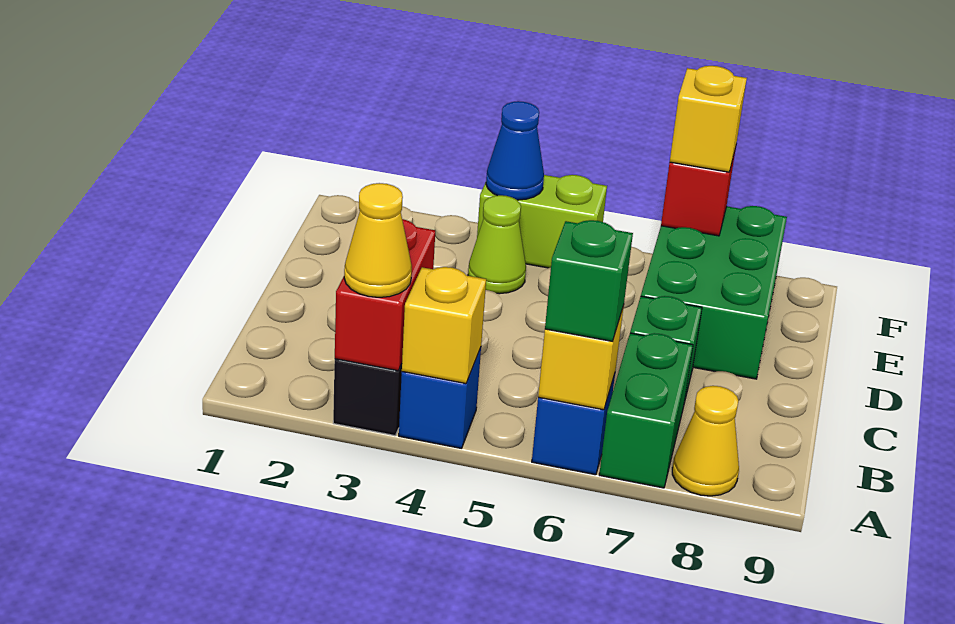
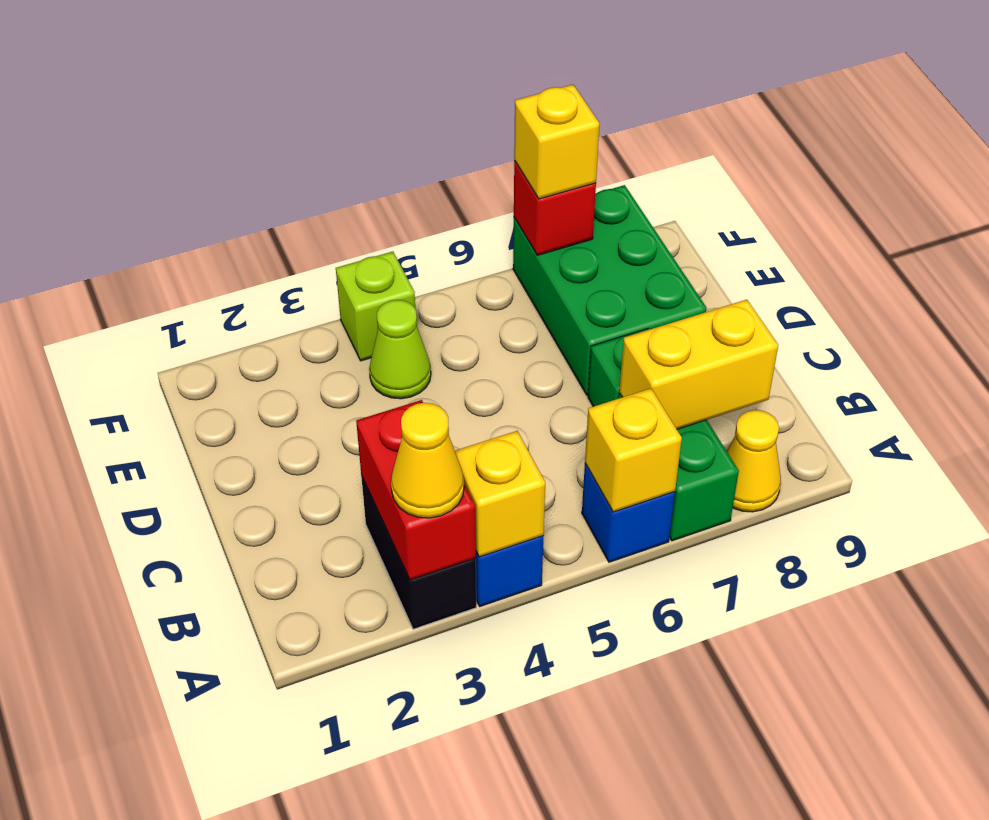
green 1x1 brick [545,220,633,342] -> none
none -> yellow 1x2 brick [619,300,778,429]
lime 1x2 brick [477,175,607,268] -> lime 1x1 brick [336,252,415,361]
blue 1x1 cone [486,101,544,200] -> none

